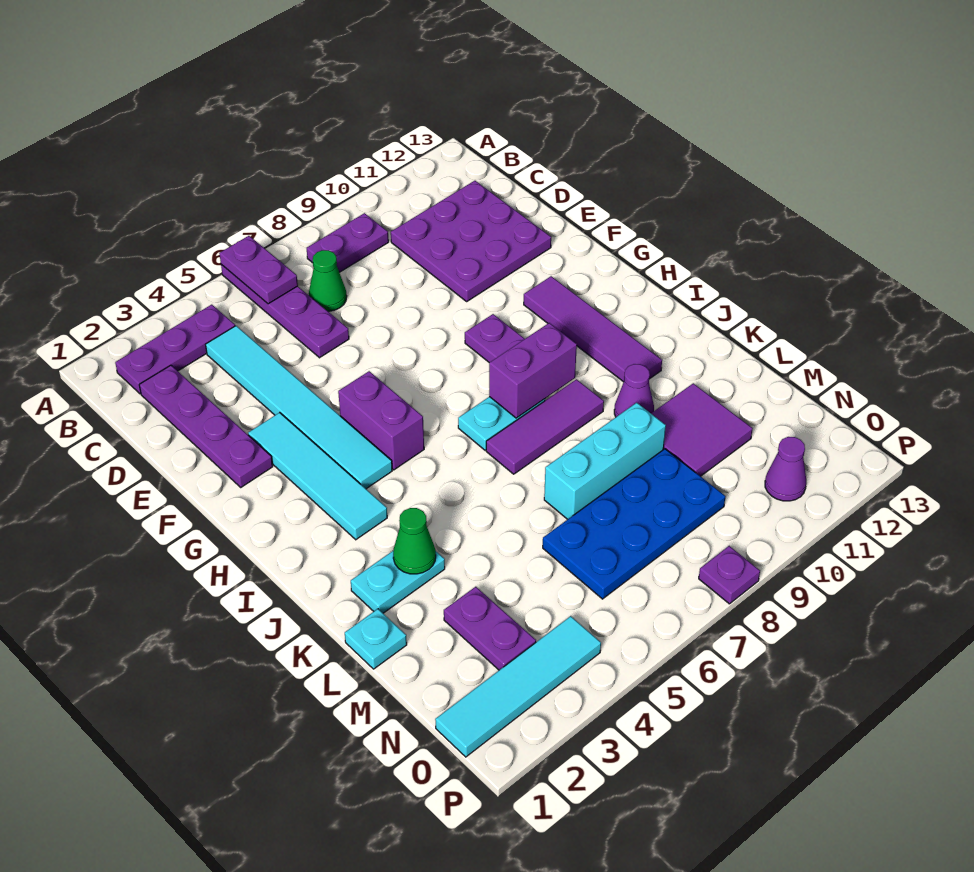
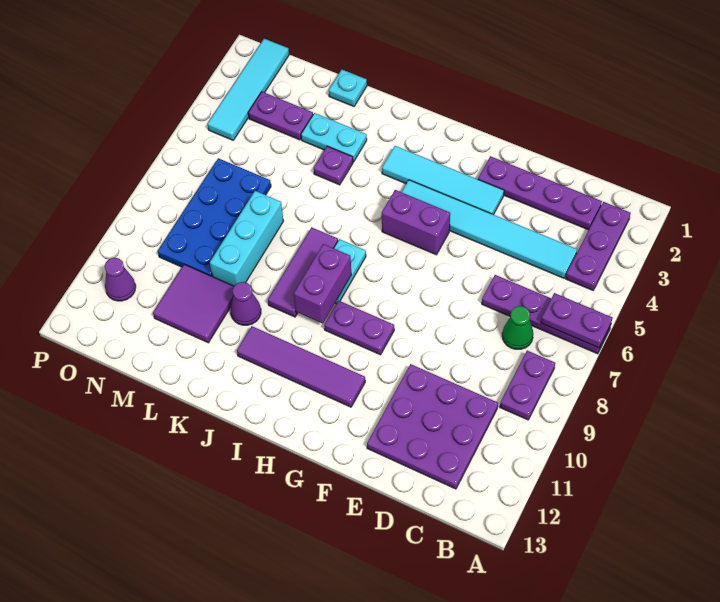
cyan 1x2 plate [351,551,445,613] -> cyan 1x2 plate turned to [301,113,367,162]
green 1x1 cone [393,508,436,574] -> none
purple 1x1 plate [699,546,760,604] -> purple 1x1 plate moved to [314,146,353,185]

